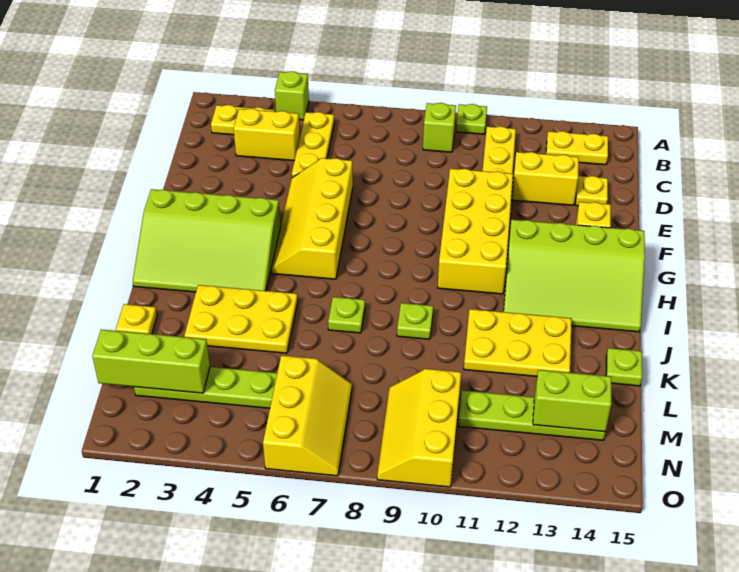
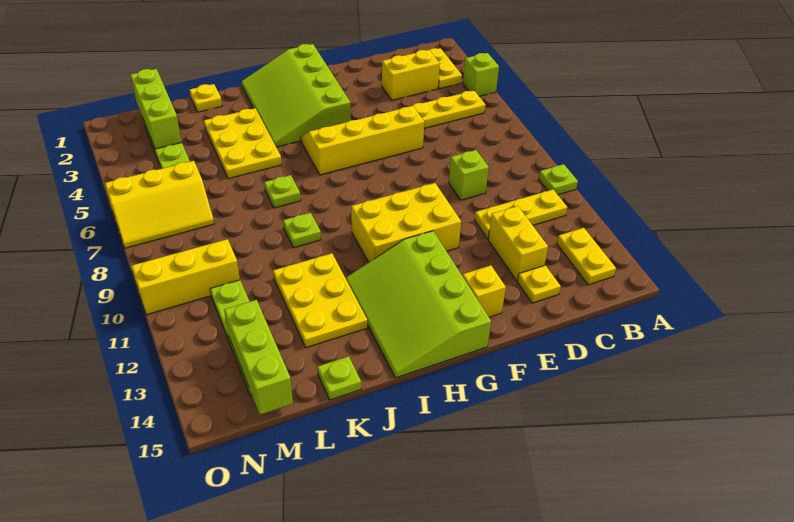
lime 1x1 brick [423,103,456,152] -> lime 1x1 brick moved to [449,150,489,200]
yellow 1x2 brick [234,109,300,161] -> yellow 1x2 brick turned to [382,50,440,100]
yellow 2x4 brick [438,169,513,294] -> yellow 2x3 brick [351,183,461,262]
lime 1x2 brick [533,370,611,432] -> lime 1x3 brick [224,300,293,415]

